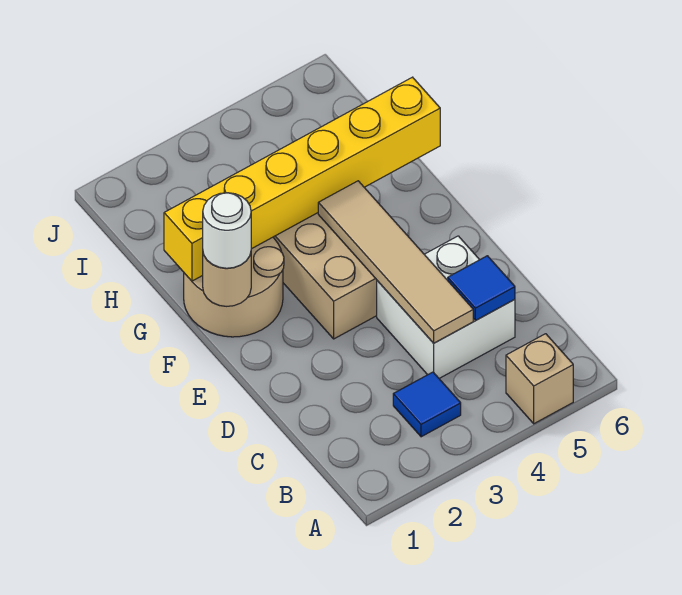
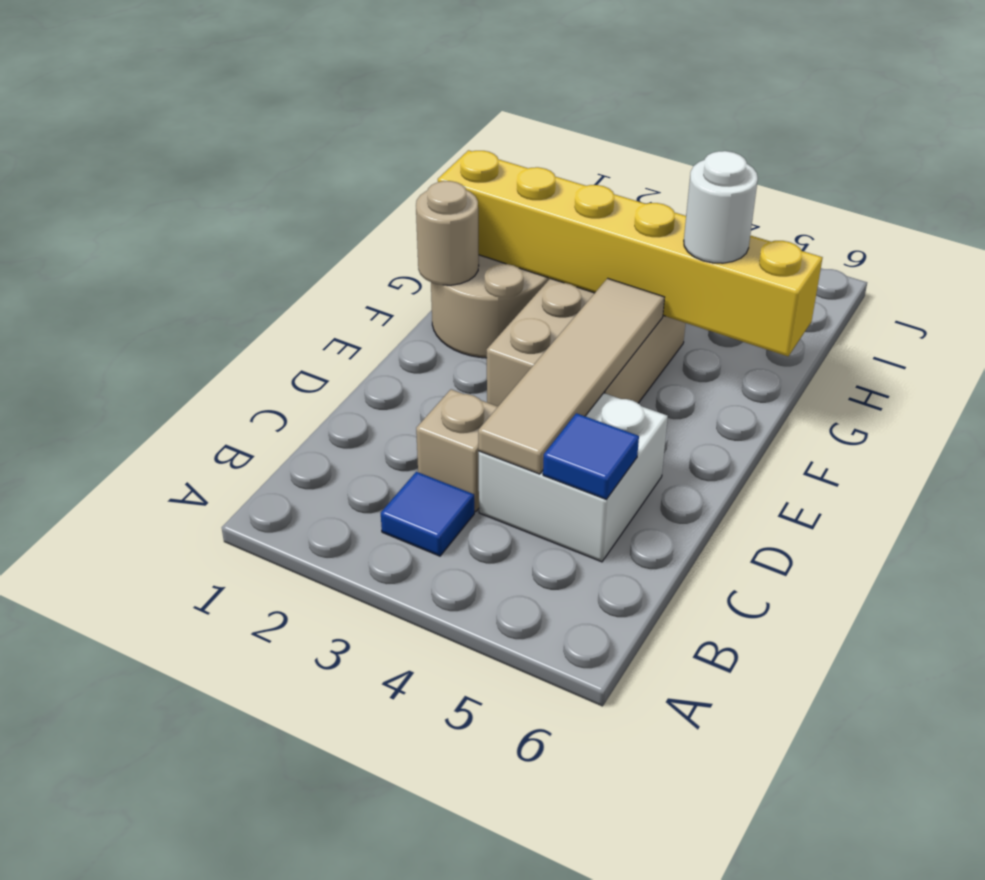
tan 1x1 brick [506,334,573,424] -> tan 1x1 brick moved to [416,389,498,512]
white 1x1 round brick [203,193,251,268] -> white 1x1 round brick moved to [684,151,758,263]

